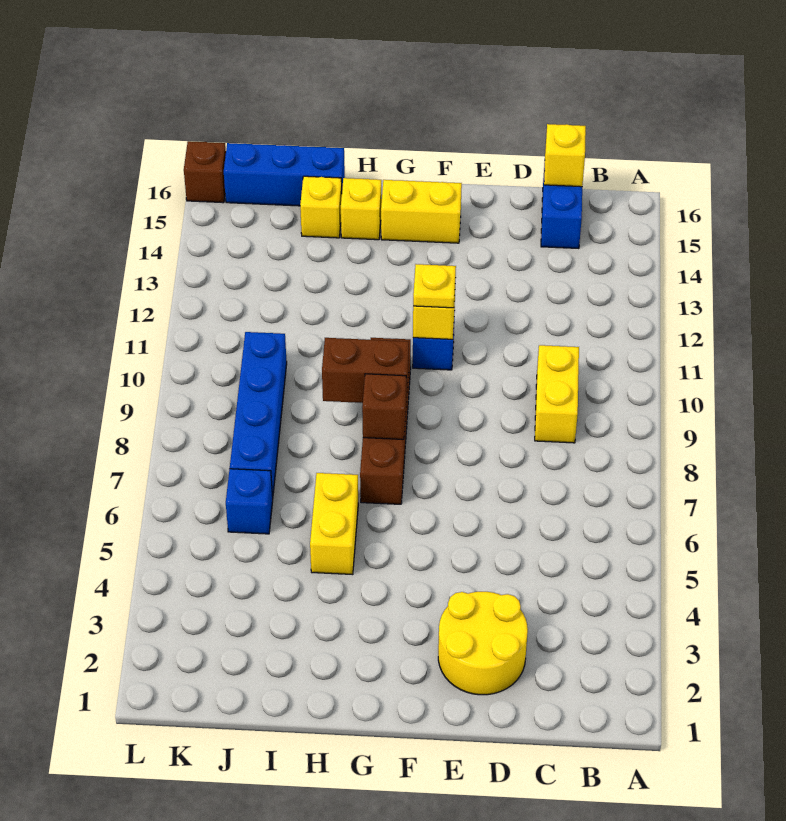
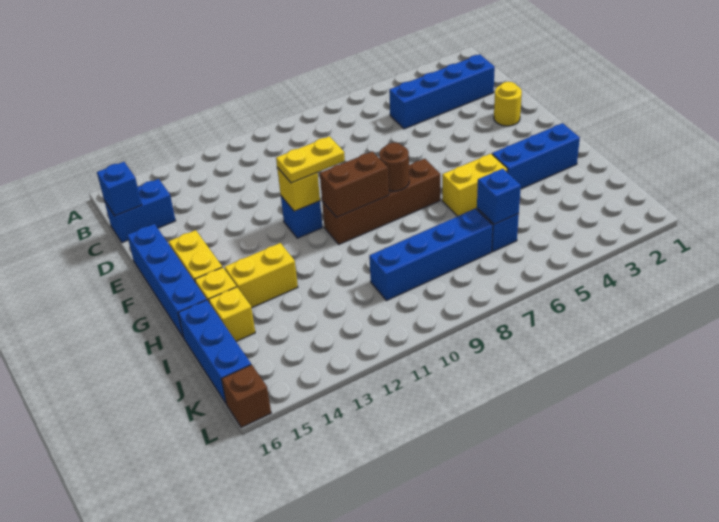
none -> blue 1x4 brick [389,54,495,129]
yellow 1x2 brick [535,345,579,443] -> yellow 1x2 brick moved to [224,243,298,308]
yellow 1x1 brick [544,124,586,187] -> blue 1x1 brick [97,162,142,216]
yellow 2x2 round brick [438,592,528,695] -> yellow 1x1 round brick [494,82,522,126]
none -> blue 1x4 brick [127,224,207,338]
yellow 1x1 plate [413,264,456,308] -> yellow 1x2 plate [276,136,345,183]
brown 1x1 brick [362,374,406,439] -> brown 1x1 round brick [379,143,409,191]
brown 1x2 brick [322,338,409,403] -> brown 1x2 brick turned to [320,151,389,217]
none -> blue 1x3 brick [492,123,580,189]
none -> blue 1x1 brick [477,169,521,224]

